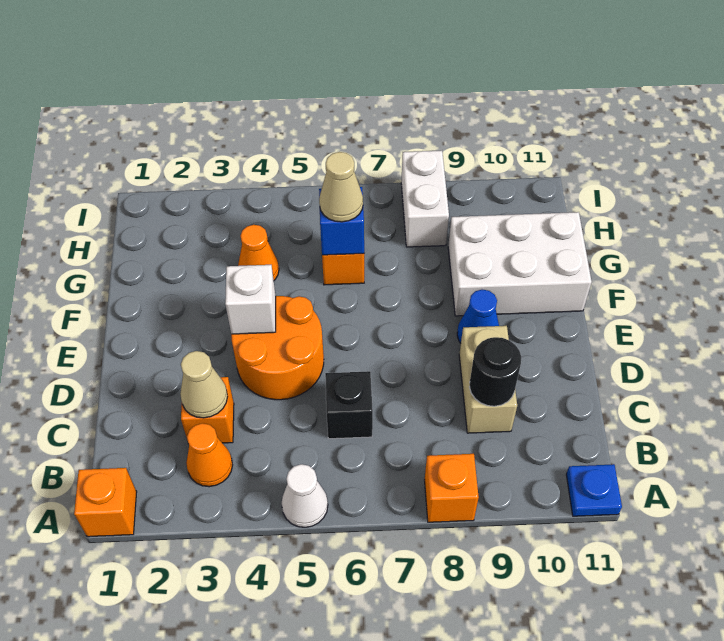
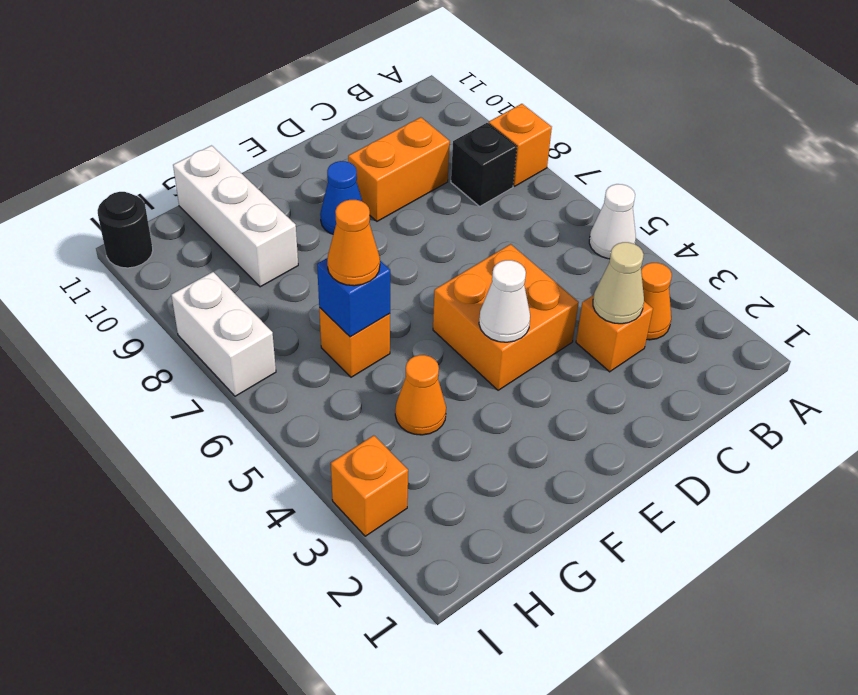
orange 1x1 brick [74,468,137,537] -> orange 1x1 brick moved to [331,435,408,536]
blue 1x1 plate [566,464,622,516] -> none
black 1x1 brick [325,371,373,439] -> black 1x1 brick moved to [451,123,517,206]
tan 1x2 brick [459,326,517,433] -> orange 1x2 brick [348,117,450,221]
black 1x1 round brick [469,337,521,406] -> black 1x1 round brick moved to [98,192,153,268]
orange 2x2 round brick [231,296,324,400] -> orange 2x2 brick [433,244,579,390]
white 1x1 brick [225,265,276,334] -> white 1x1 cone [479,260,530,342]
white 2x3 brick [448,212,592,316] -> white 1x3 brick [173,146,298,287]
tan 1x1 cone [319,152,363,222] -> orange 1x1 cone [327,200,380,286]
white 1x2 brick [401,151,449,247] -> white 1x2 brick turned to [171,272,276,396]

